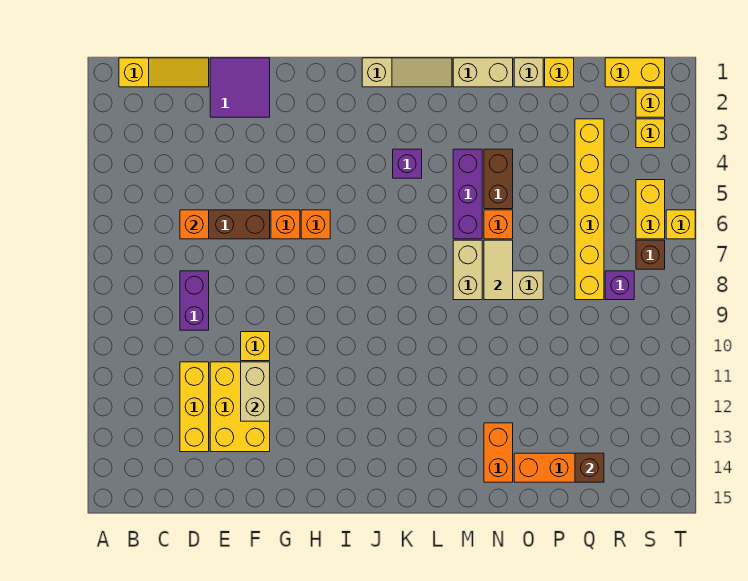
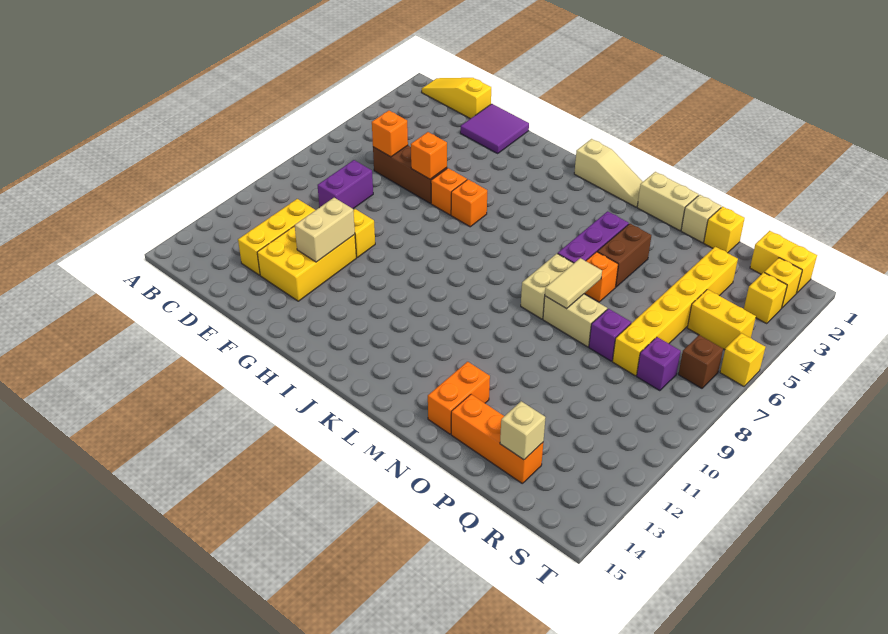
yellow 1x3 slope [119,58,209,87] -> yellow 1x3 slope turned to [422,78,491,119]
none -> orange 1x1 brick [411,132,447,179]
purple 1x1 brick [393,149,422,178] -> purple 1x1 brick moved to [589,309,631,361]
brown 1x1 brick [575,453,604,482] -> tan 1x1 brick [500,401,545,460]
yellow 1x2 brick [636,180,665,239] -> yellow 1x2 brick turned to [687,289,756,349]

